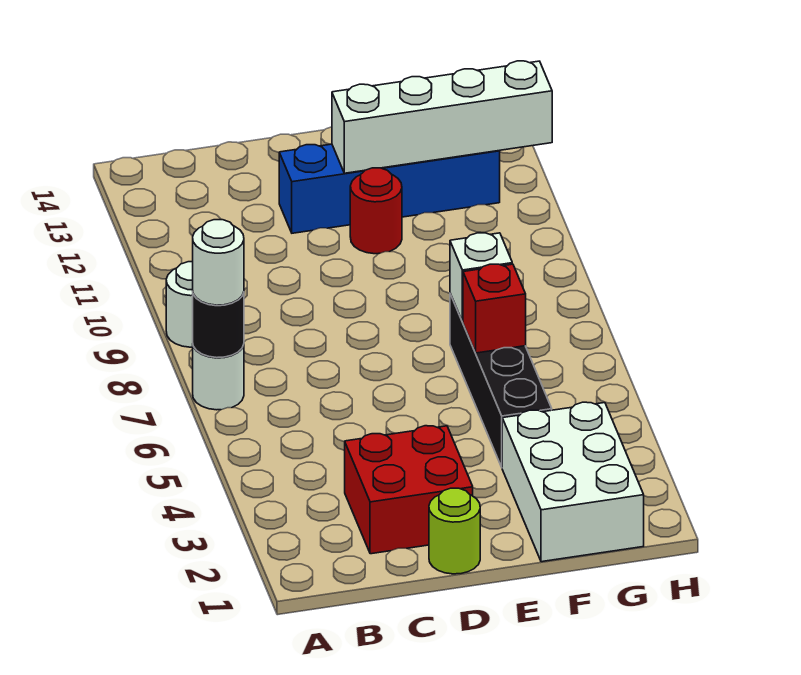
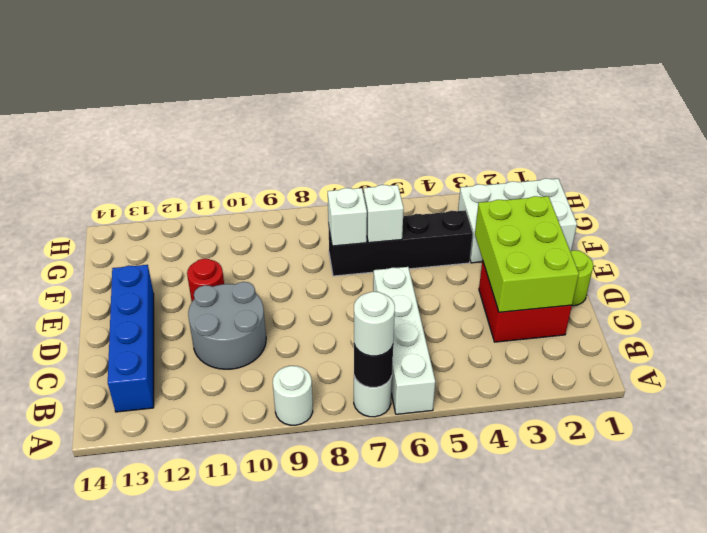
none -> lime 2x3 brick [475,196,579,312]
none -> grey 2x2 round brick [188,282,266,369]
blue 1x4 brick [279,144,500,233] -> blue 1x4 brick moved to [108,265,154,412]
white 1x4 brick [332,61,552,173] -> white 1x4 brick moved to [373,267,435,414]
red 1x1 brick [463,264,526,353] -> white 1x1 brick [364,185,404,243]

